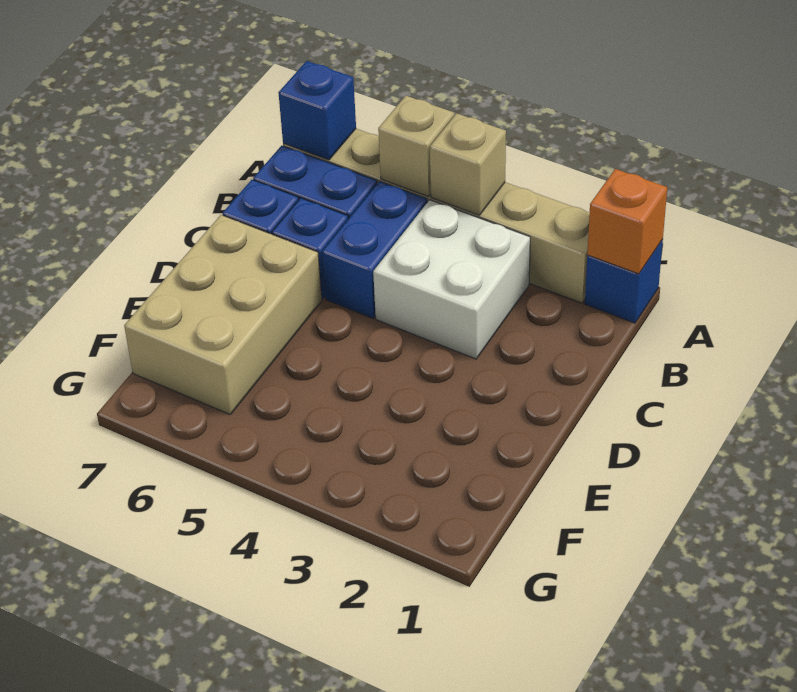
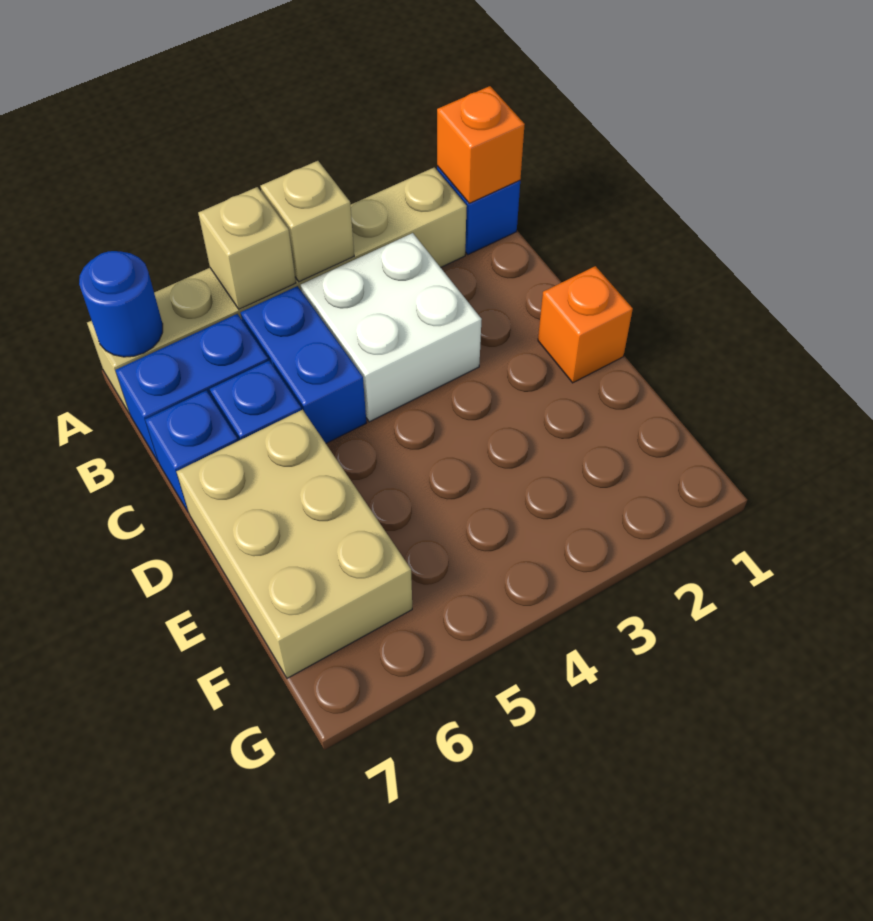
blue 1x1 brick [278,61,356,160] -> blue 1x1 round brick [79,251,163,357]
none -> orange 1x1 brick [538,266,633,383]

